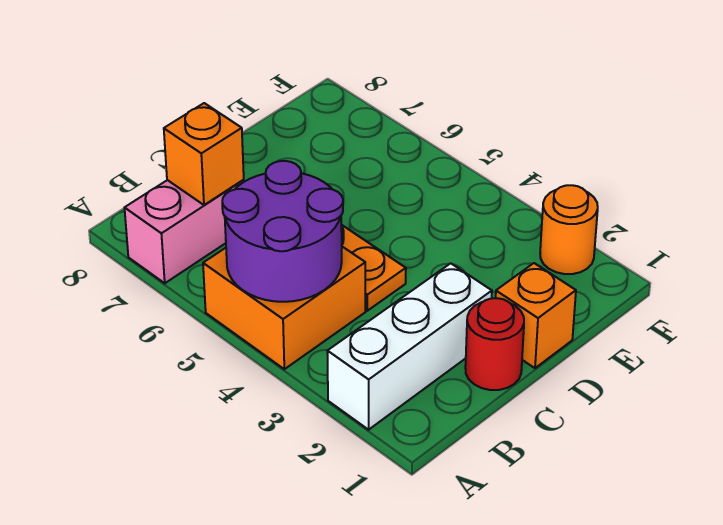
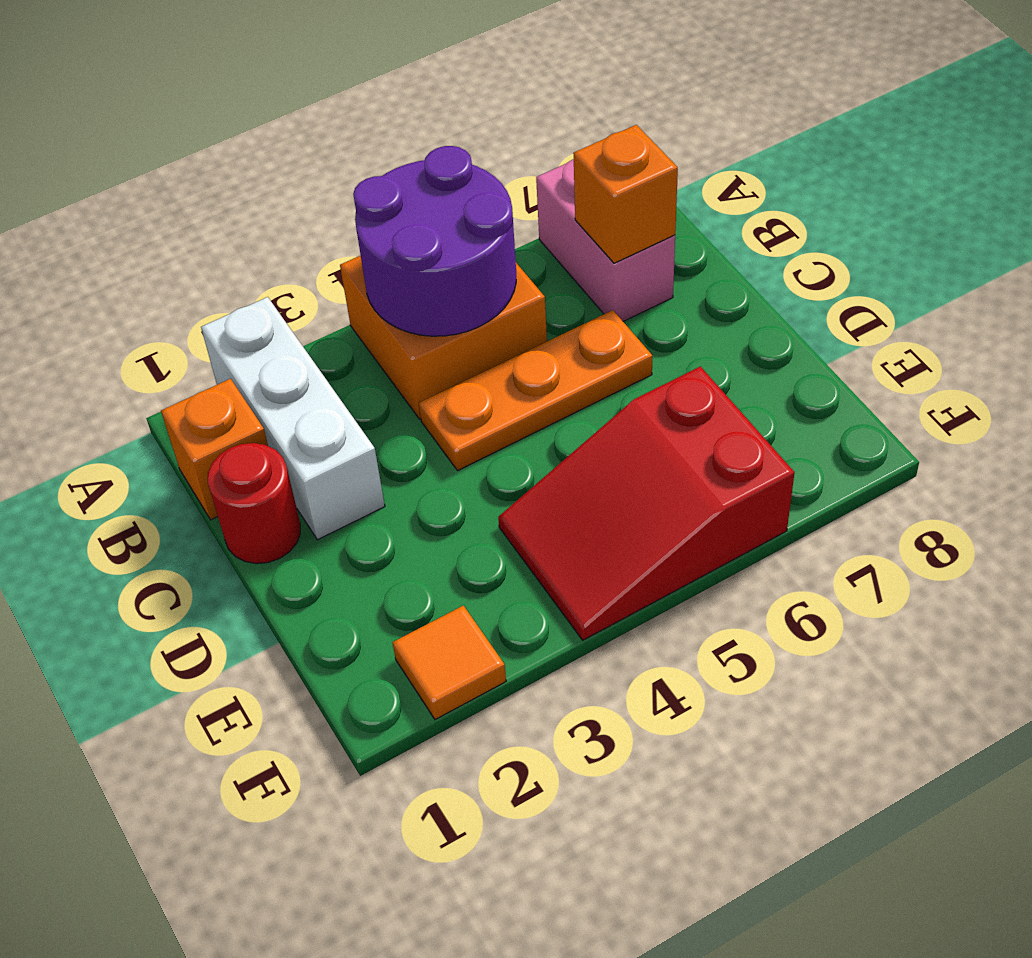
orange 1x1 brick [496,263,576,368] -> orange 1x1 brick moved to [161,379,268,520]
none -> red 2x3 slope [498,366,795,640]
orange 1x1 round brick [540,185,598,274] -> orange 1x1 tile [392,606,506,719]

